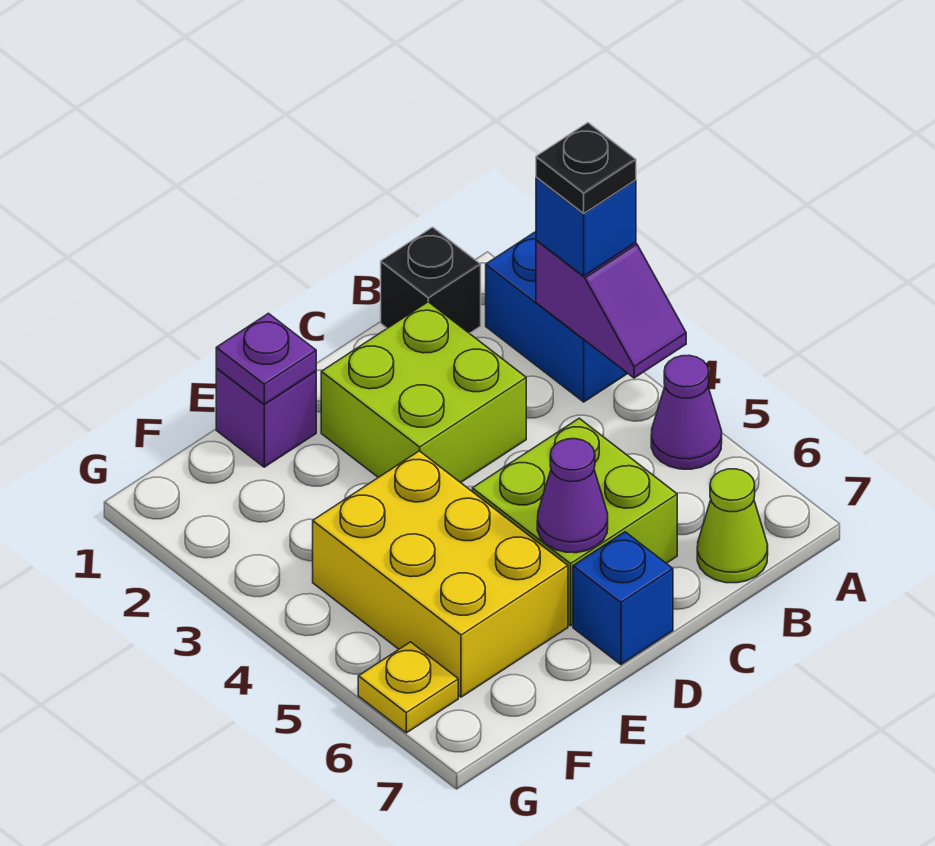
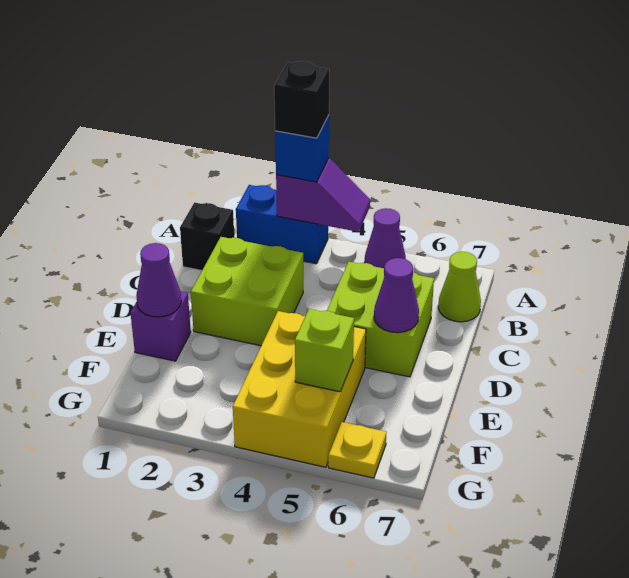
black 1x1 plate [536,123,636,213] -> black 1x1 brick [274,61,329,138]
blue 1x1 brick [573,532,673,665] -> none
purple 1x1 plate [216,313,316,404] -> purple 1x1 cone [136,243,181,317]
yellow 2x3 brick [313,451,568,697] -> yellow 2x3 brick turned to [233,311,366,467]
none -> lime 1x1 brick [295,309,354,392]

